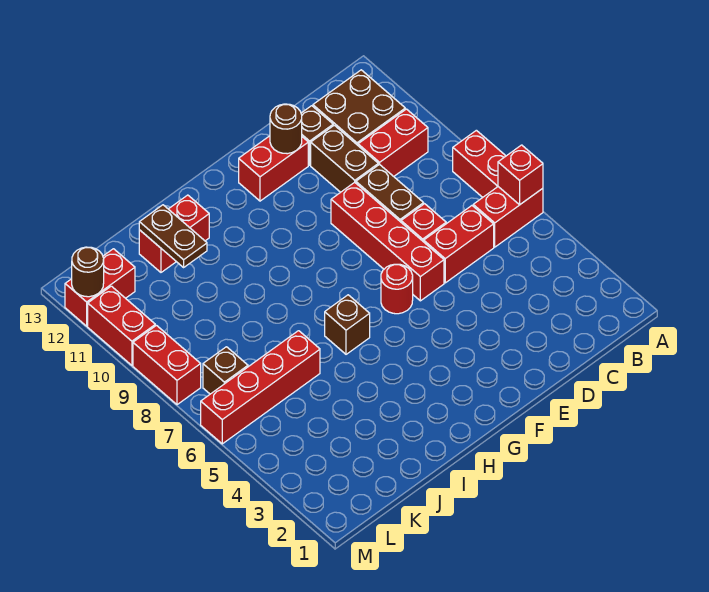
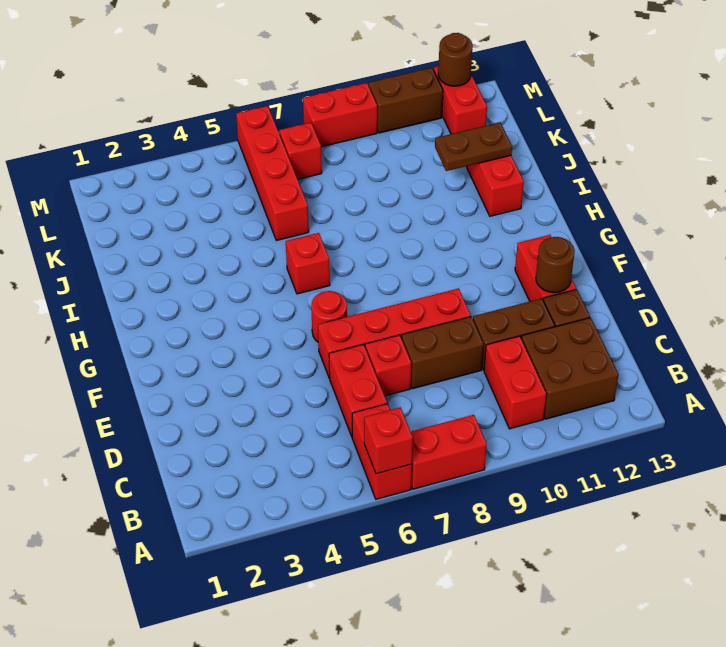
brown 1x1 brick [325,295,370,354] -> red 1x1 brick [286,233,330,294]
brown 1x1 brick [203,347,248,394] -> red 1x1 brick [279,122,322,179]
red 1x2 brick [88,286,155,365] -> brown 1x2 brick [369,68,443,133]

